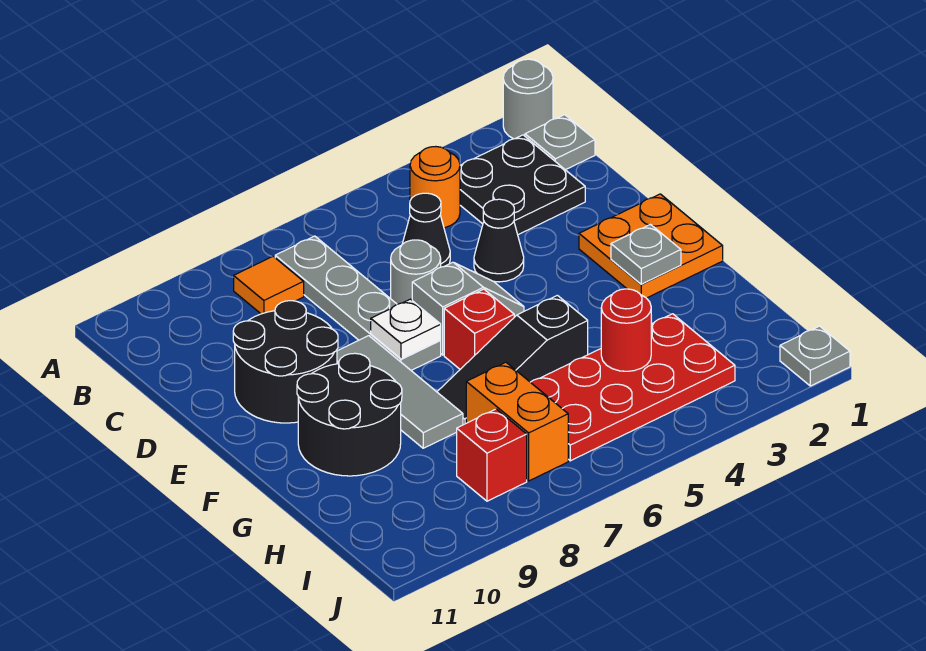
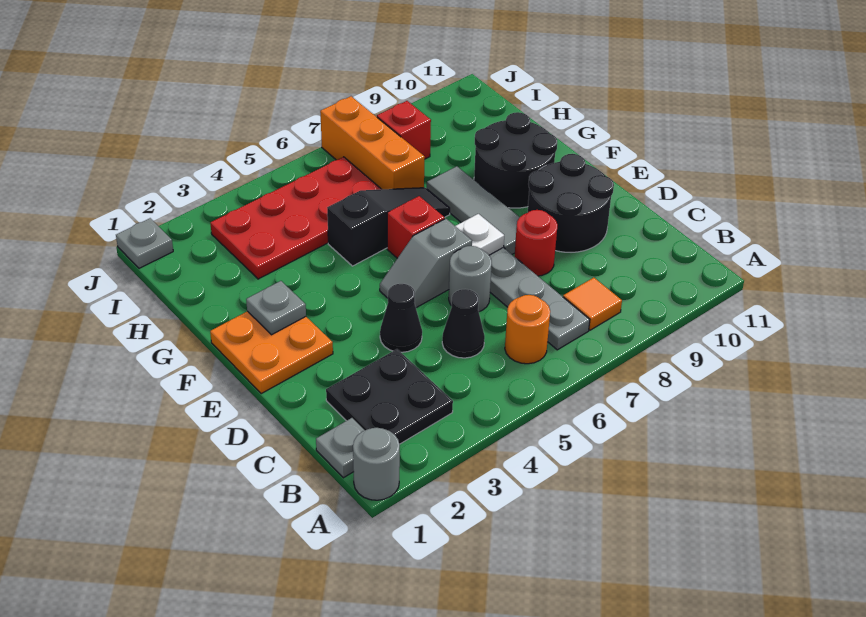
orange 1x1 round brick [410,147,460,228] -> orange 1x1 round brick moved to [505,295,550,364]
red 1x1 round brick [601,289,651,371] -> red 1x1 round brick moved to [514,210,558,276]
orange 1x2 brick [466,362,568,481] -> orange 1x3 brick [320,96,425,189]

